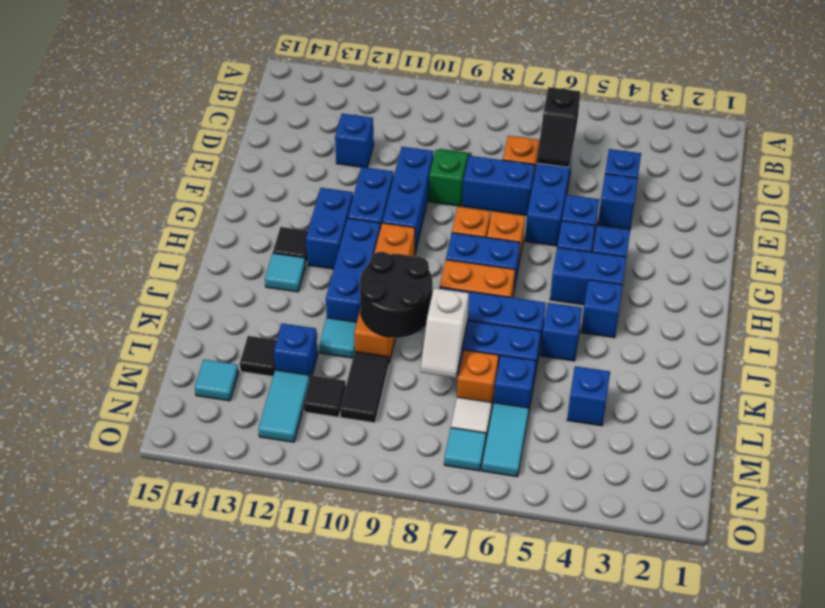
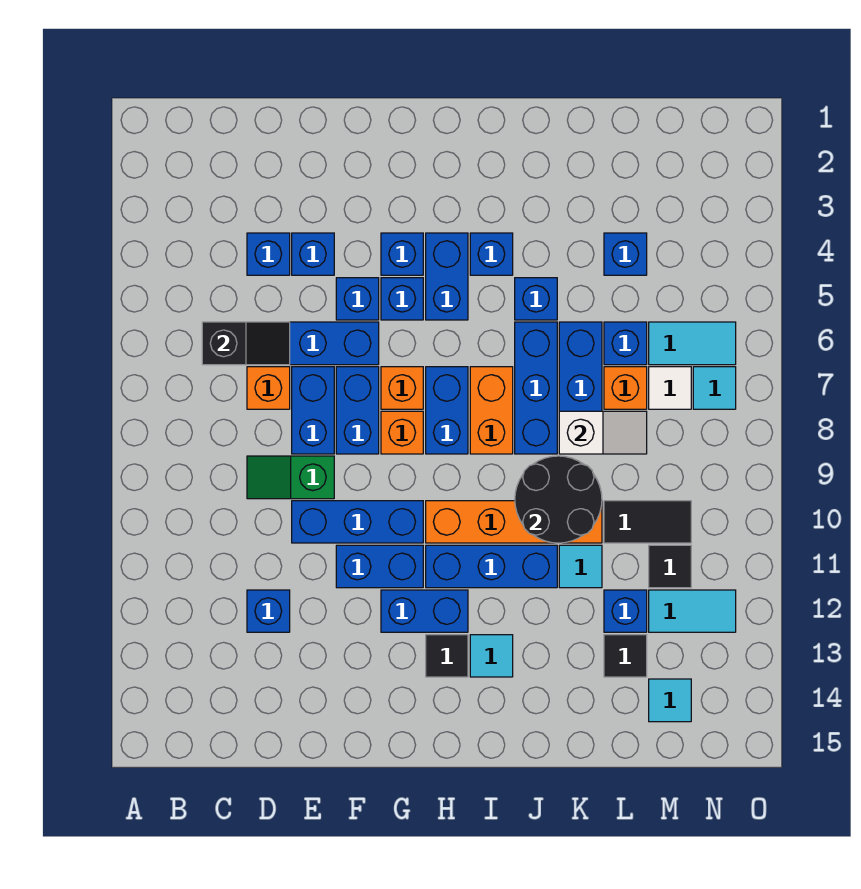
none -> blue 1x2 brick [336,367,379,454]

